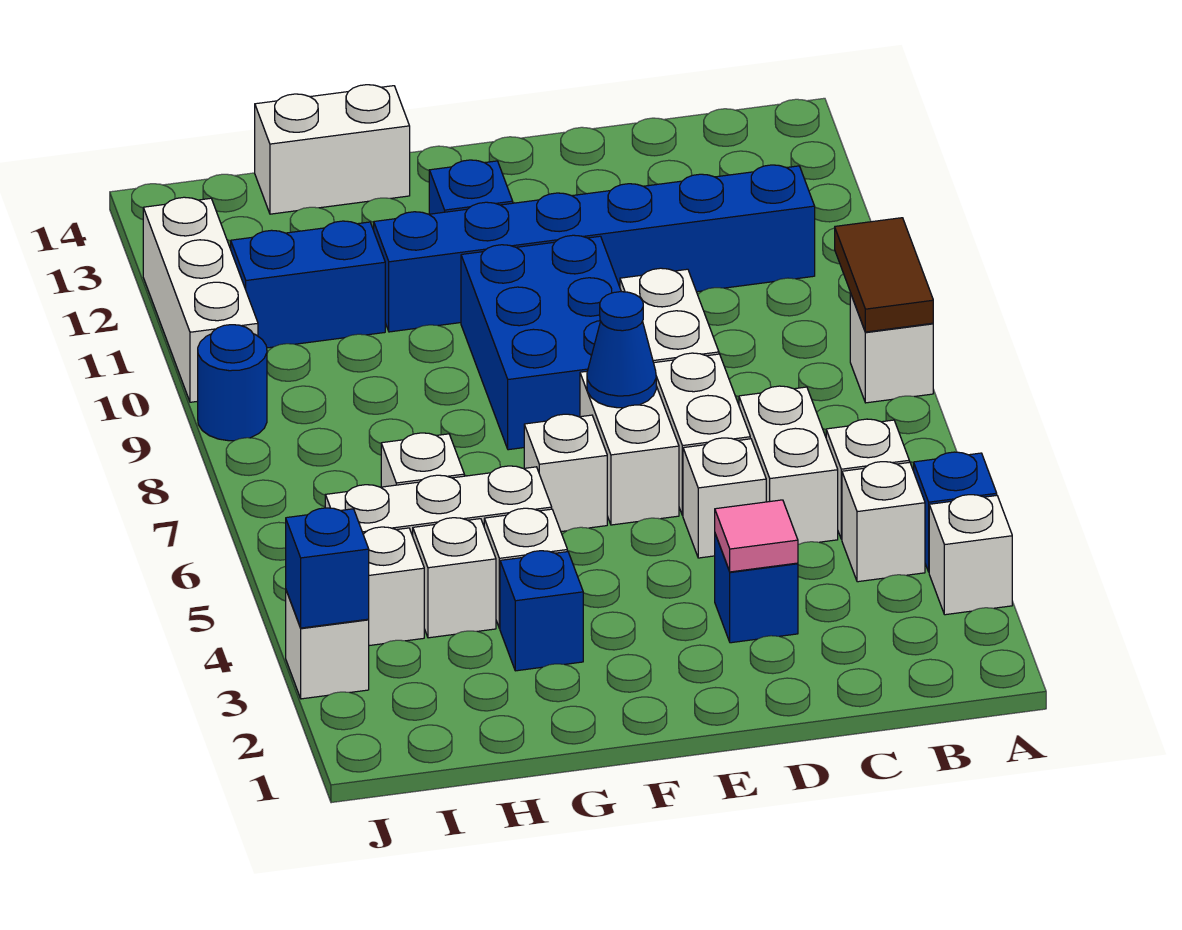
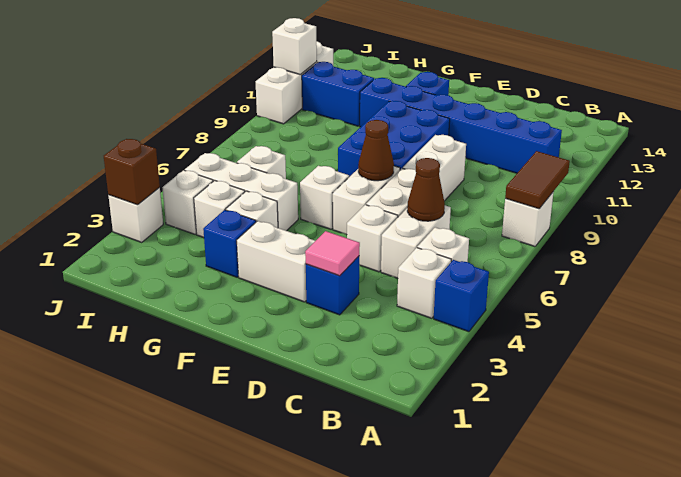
white 1x1 brick [929,495,1012,615] -> white 1x1 brick moved to [272,18,317,75]
none -> brown 1x1 cone [407,158,445,221]
blue 1x1 cone [587,292,656,408] -> brown 1x1 cone [358,120,394,181]
white 1x2 brick [255,85,410,214] -> white 1x2 brick moved to [237,221,315,302]
blue 1x1 brick [286,508,369,628] -> brown 1x1 brick [104,139,160,205]
blue 1x1 round brick [198,325,267,441] -> none

